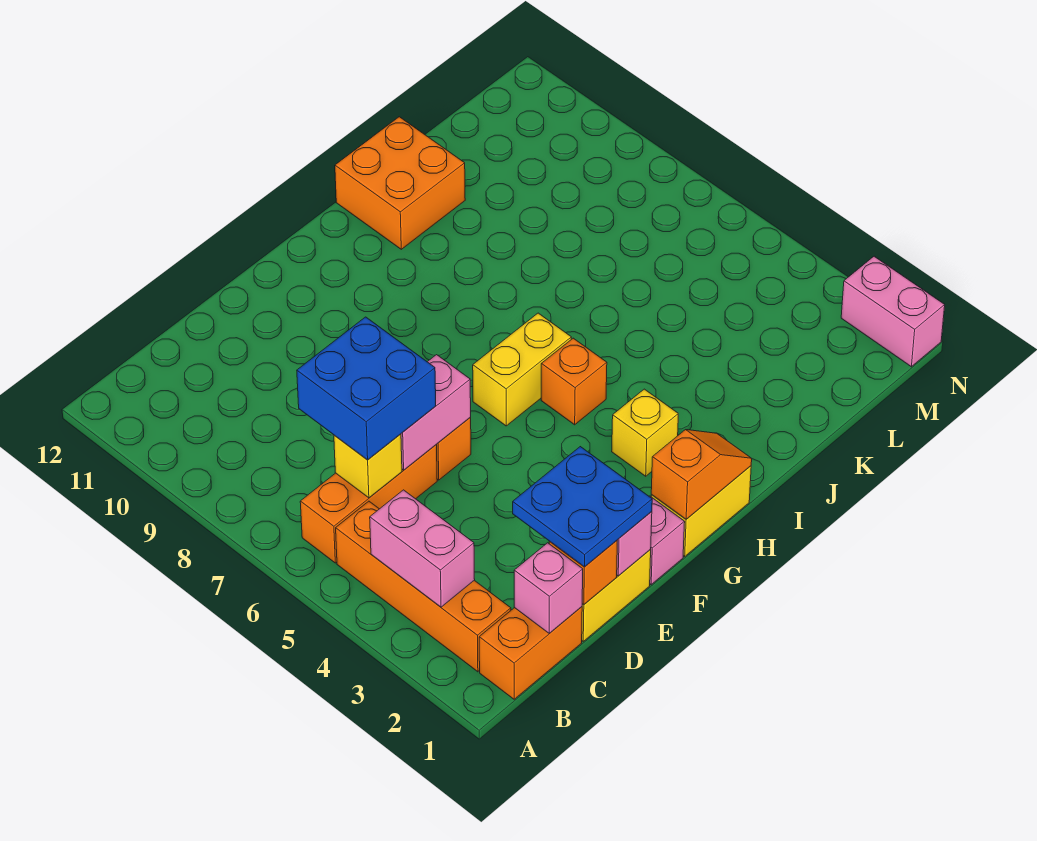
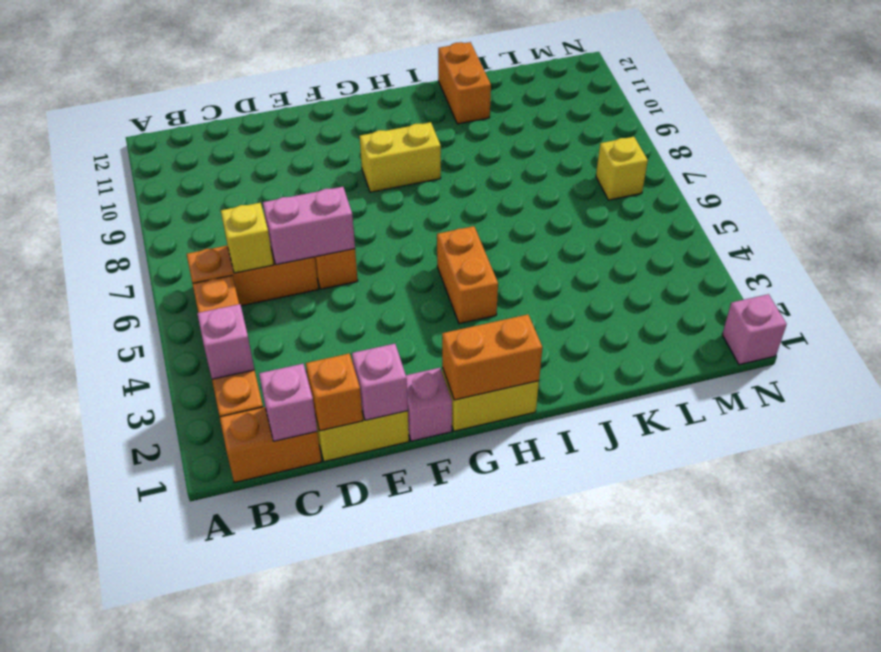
pink 1x2 brick [370,490,475,607] -> pink 1x1 brick [197,304,254,379]
blue 2x2 brick [297,317,436,460] -> none
blue 2x2 plate [513,447,652,567] -> none
orange 1x2 slope [651,430,752,519] -> orange 1x2 brick [442,315,543,400]
yellow 1x2 brick [473,313,572,426] -> yellow 1x2 brick moved to [360,122,441,192]
yellow 1x1 brick [612,389,678,476] -> yellow 1x1 brick moved to [596,137,648,200]
orange 1x1 brick [541,338,607,425] -> orange 1x2 brick [437,226,498,324]
orange 2x2 brick [335,117,465,249] -> orange 1x2 brick [438,42,491,124]
pink 1x2 brick [841,256,945,367] -> pink 1x1 brick [722,294,787,365]

